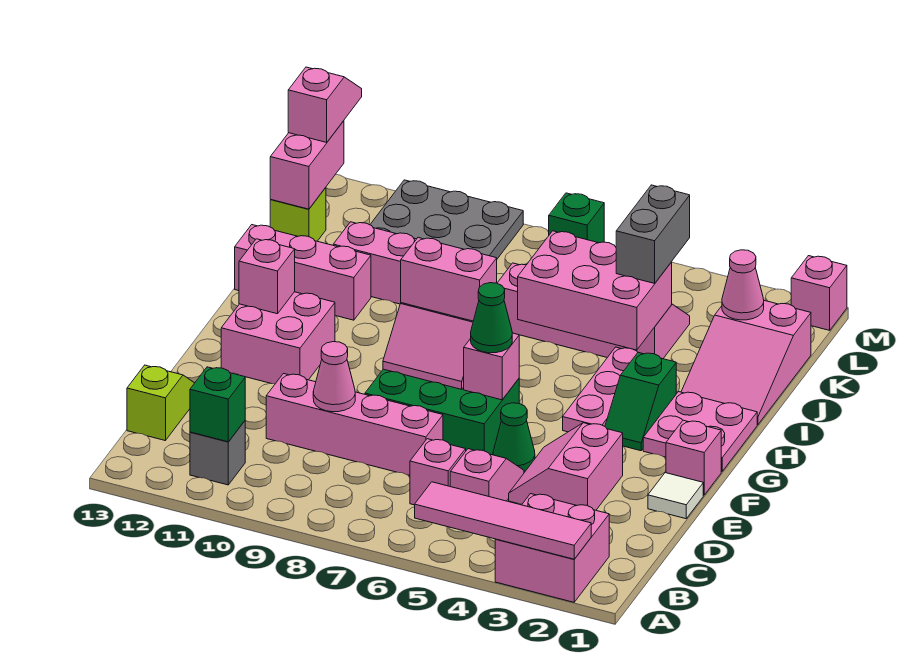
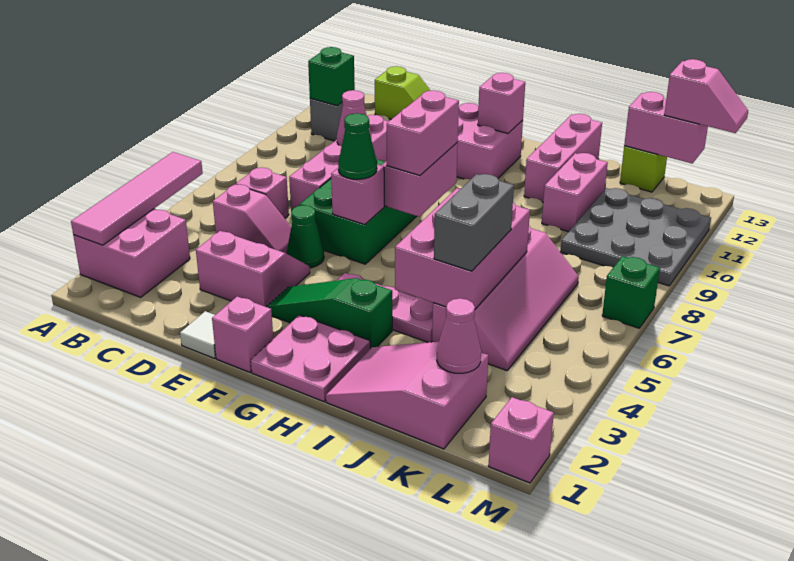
green 1x2 slope [605,352,676,451] -> green 1x3 slope [266,278,392,349]
grey 1x2 brick [616,185,690,283] -> grey 1x2 brick turned to [434,174,514,271]

